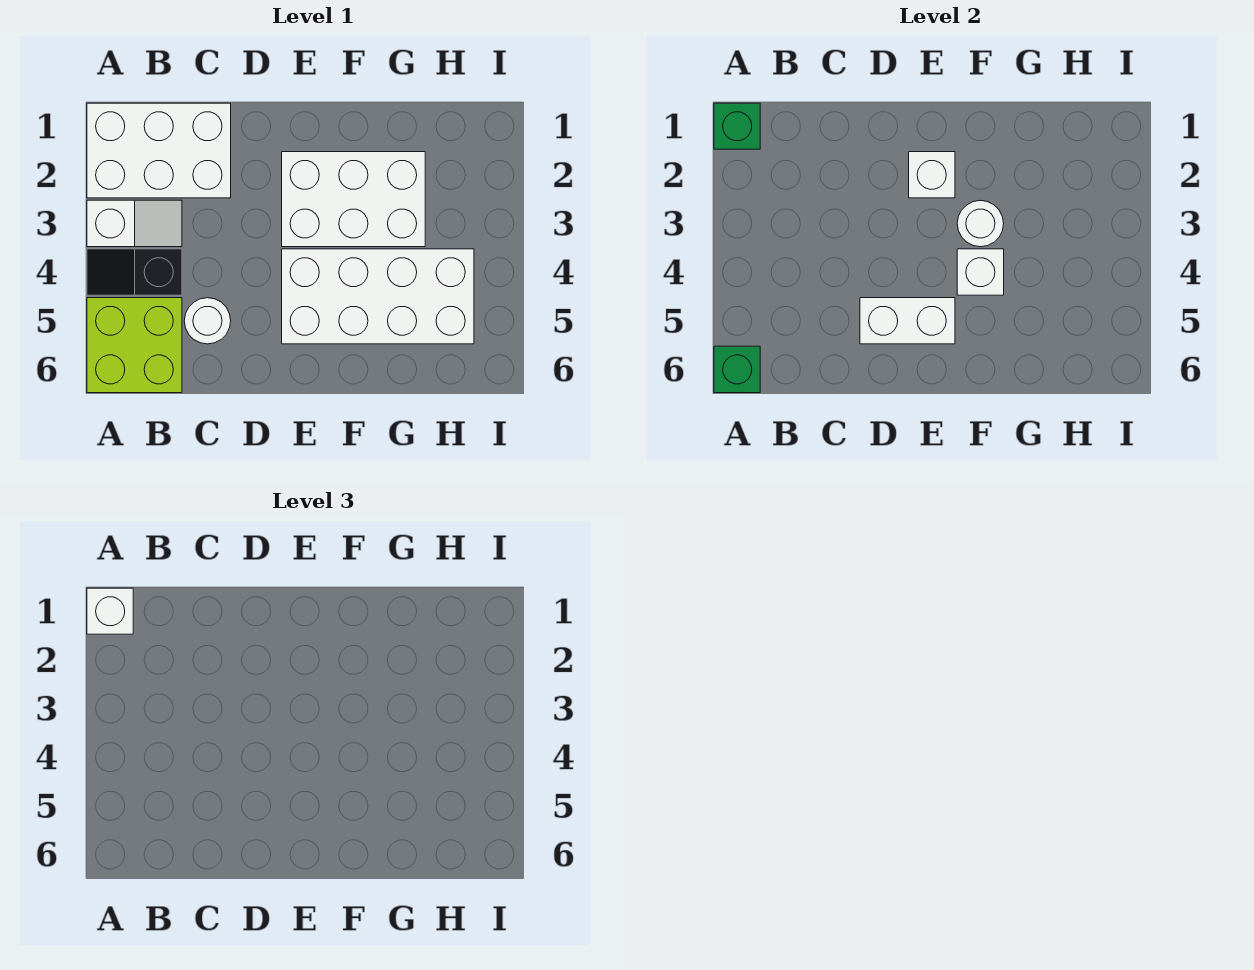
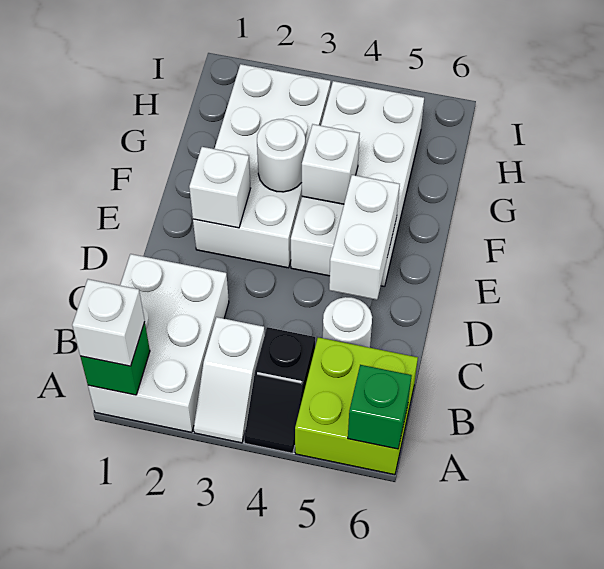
white 1x2 slope [87,200,182,247] -> white 1x2 slope turned to [194,317,265,443]
white 2x3 brick [282,152,425,247] -> white 2x4 brick [193,64,331,268]

